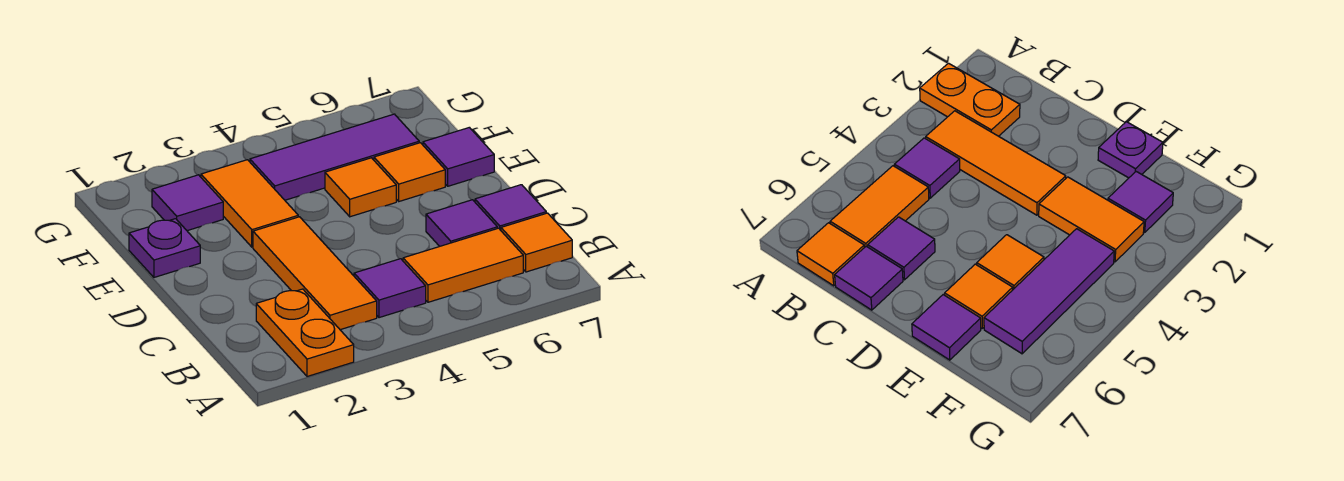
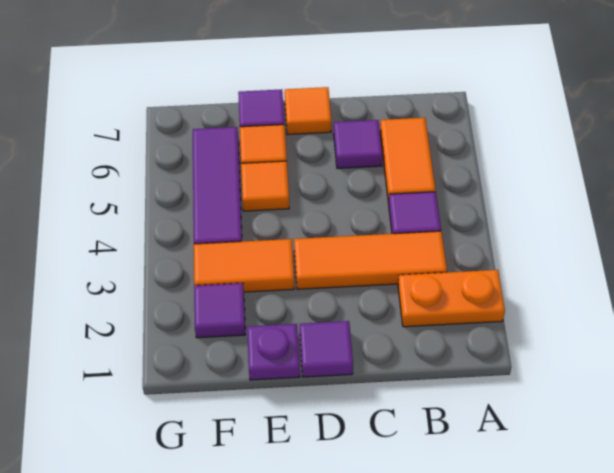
orange 1x1 tile [501,213,572,272] -> orange 1x1 tile moved to [285,87,331,135]
purple 1x1 tile [475,185,546,230] -> purple 1x1 tile moved to [300,321,353,377]

